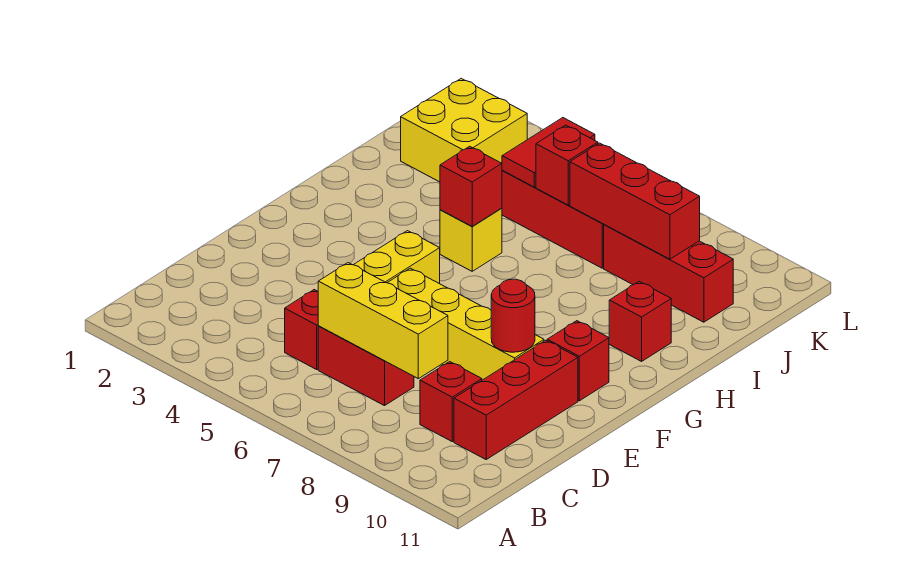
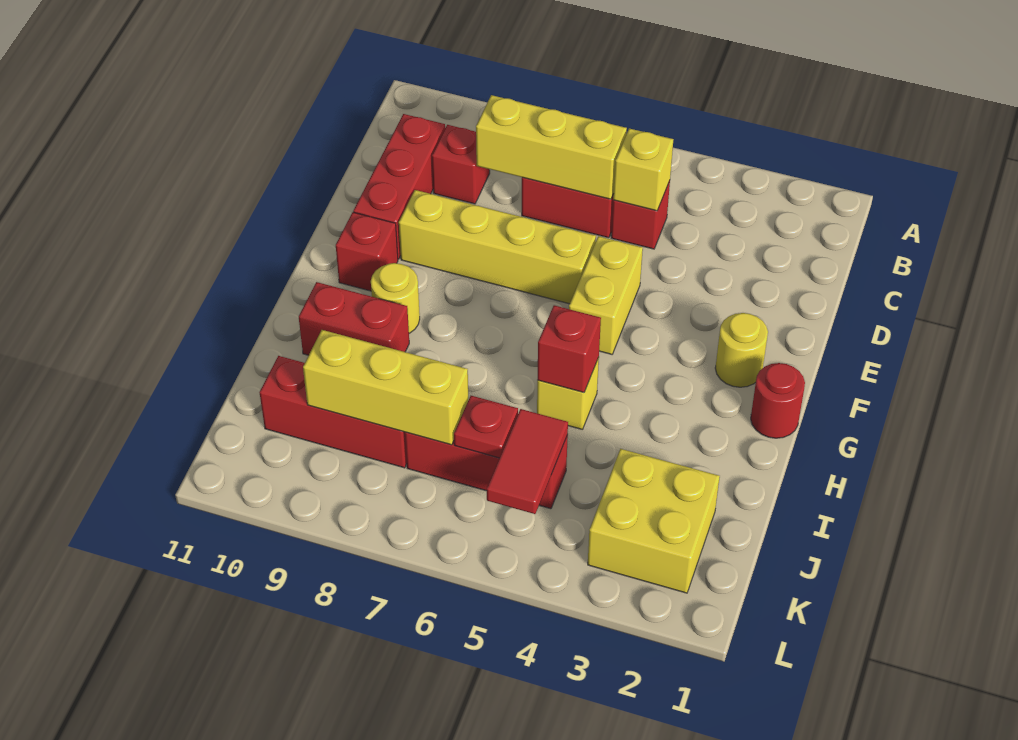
none -> yellow 1x1 brick [613,128,673,211]
red 1x1 round brick [491,279,535,352] -> red 1x1 round brick moved to [751,363,805,438]
none -> yellow 1x1 round brick [715,313,768,387]
none -> yellow 1x1 round brick [371,263,420,333]
red 1x1 brick [609,282,671,361] -> red 1x2 brick [299,282,409,355]
red 1x1 brick [536,125,598,205] -> red 1x1 plate [454,396,518,458]
red 1x3 brick [570,143,700,259] -> yellow 1x3 brick [303,330,468,445]

